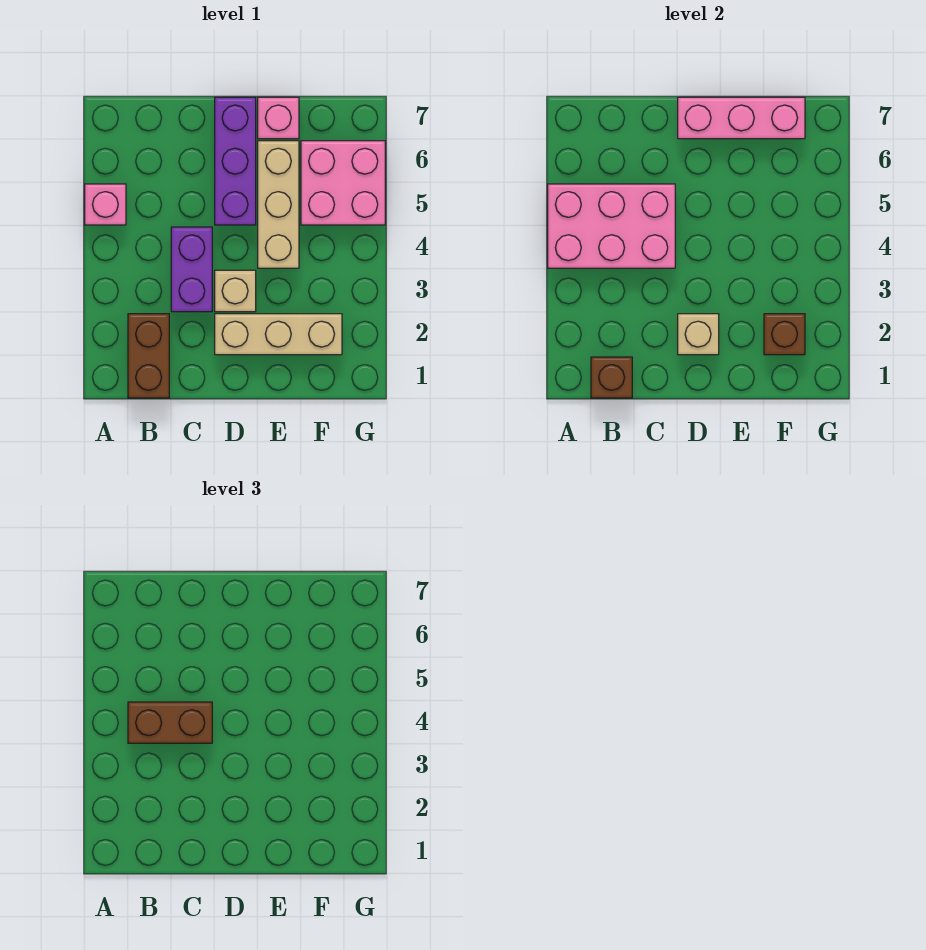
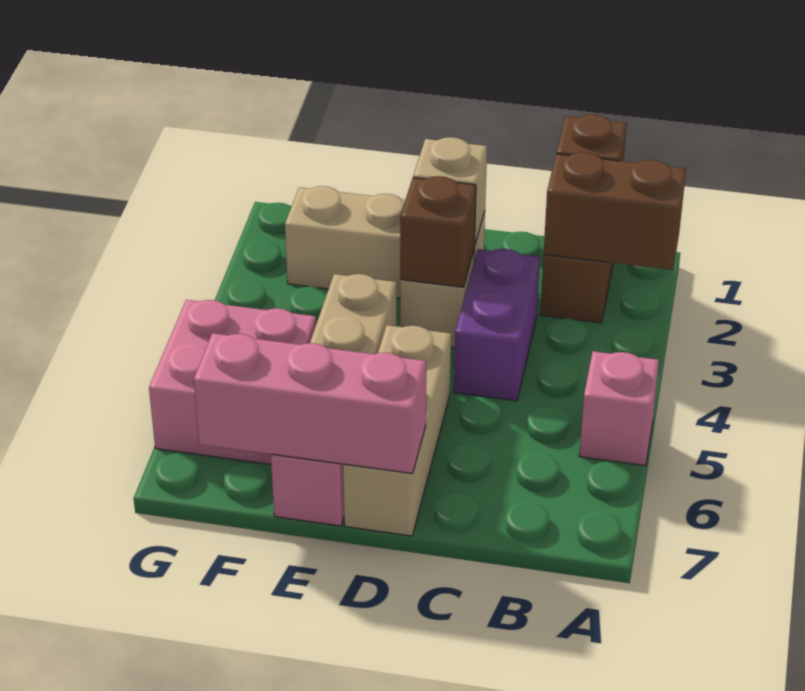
pink 2x3 brick [548,184,675,268] -> none
brown 1x2 brick [128,702,212,743] -> brown 1x2 brick moved to [544,152,686,270]
purple 1x3 brick [215,97,256,225] -> tan 1x3 brick [343,325,451,536]
brown 1x1 brick [764,314,805,355] -> brown 1x1 brick moved to [400,176,476,287]

